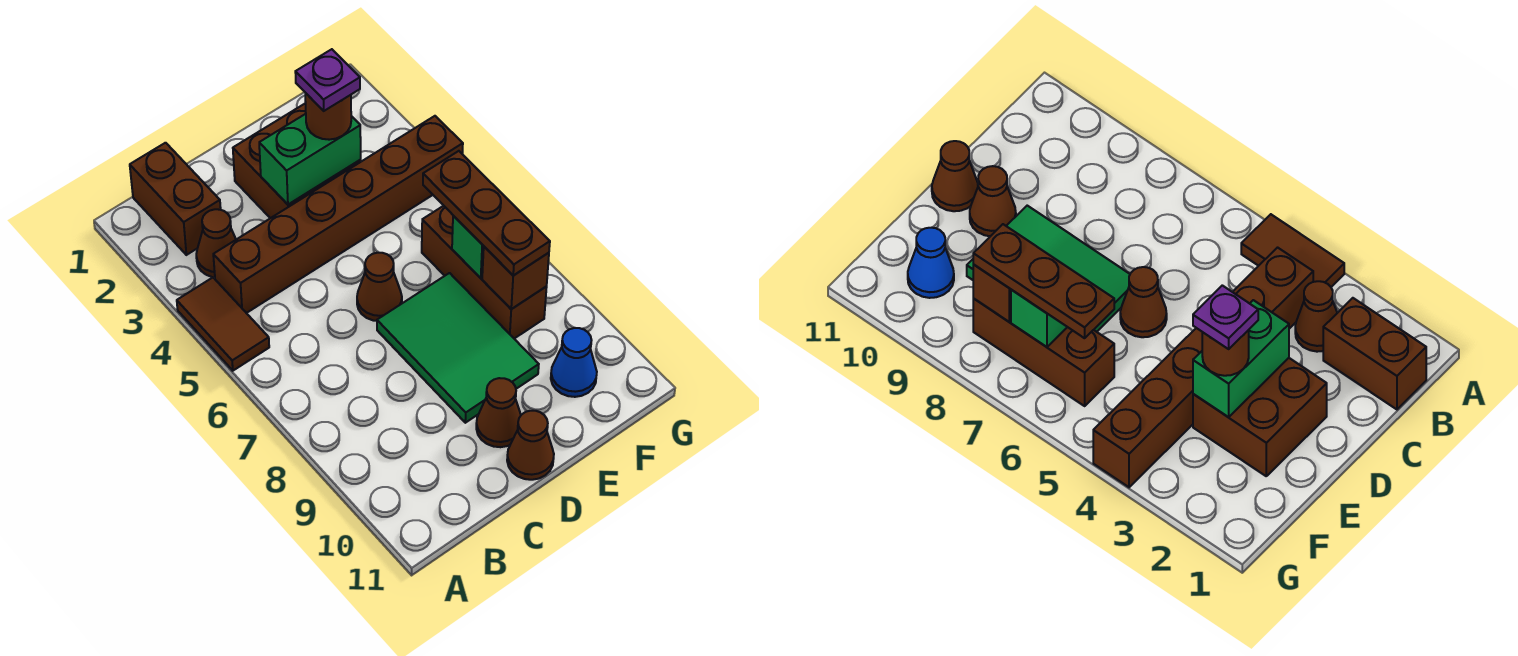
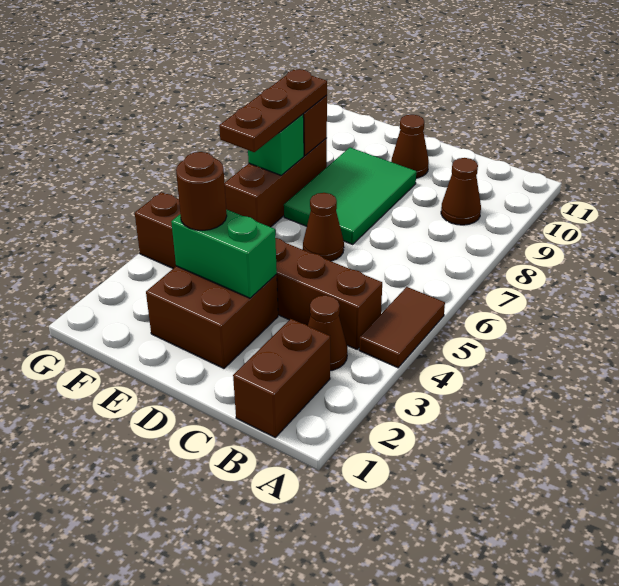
brown 1x1 cone [507,411,554,480] -> brown 1x1 cone moved to [441,158,481,225]
purple 1x1 plate [295,49,360,111] -> none
blue 1x1 cone [551,328,597,397] -> none

